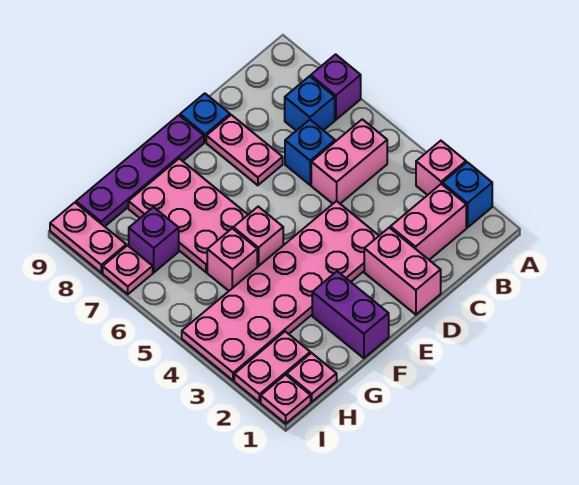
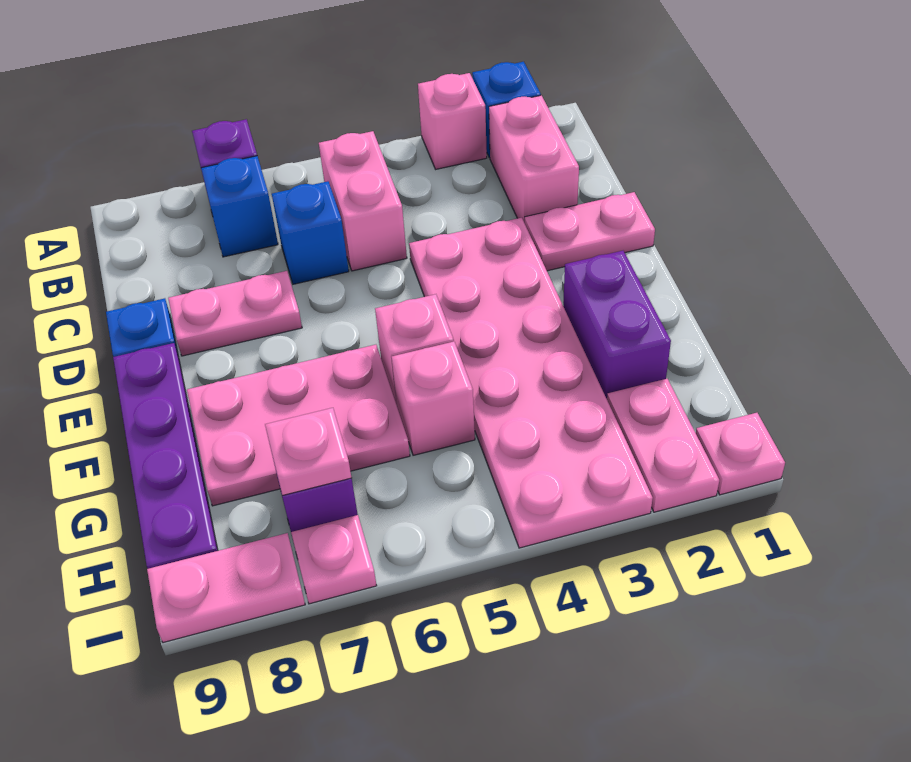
pink 1x2 brick [364,228,441,315] -> pink 1x2 plate [525,192,655,271]
purple 1x2 brick [312,271,389,358] -> purple 1x2 brick turned to [563,251,671,399]
pink 1x1 plate [287,353,337,402] -> pink 1x1 plate moved to [265,408,352,496]

